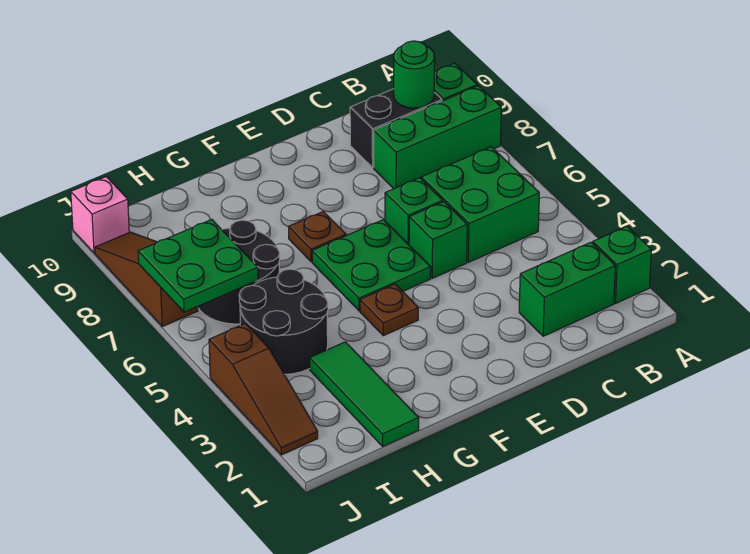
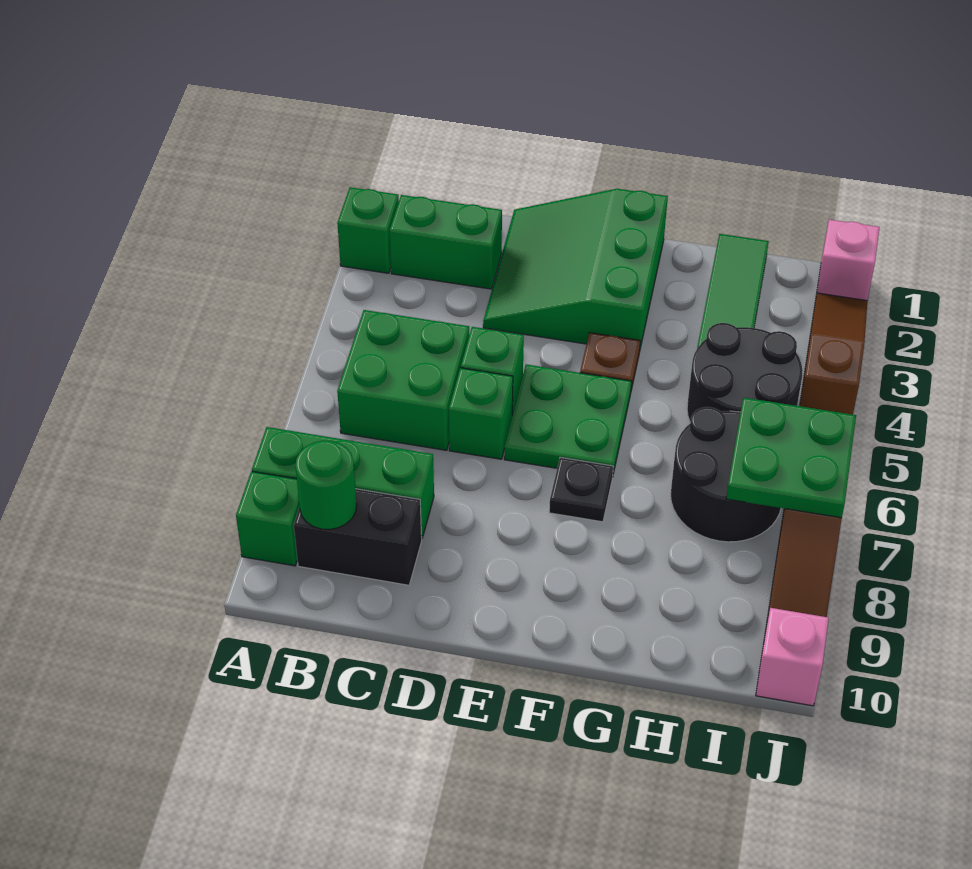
none -> green 3x3 slope [483,189,668,352]
brown 1x1 plate [289,212,346,262] -> black 1x1 plate [549,457,613,522]
none -> pink 1x1 brick [817,220,880,300]

